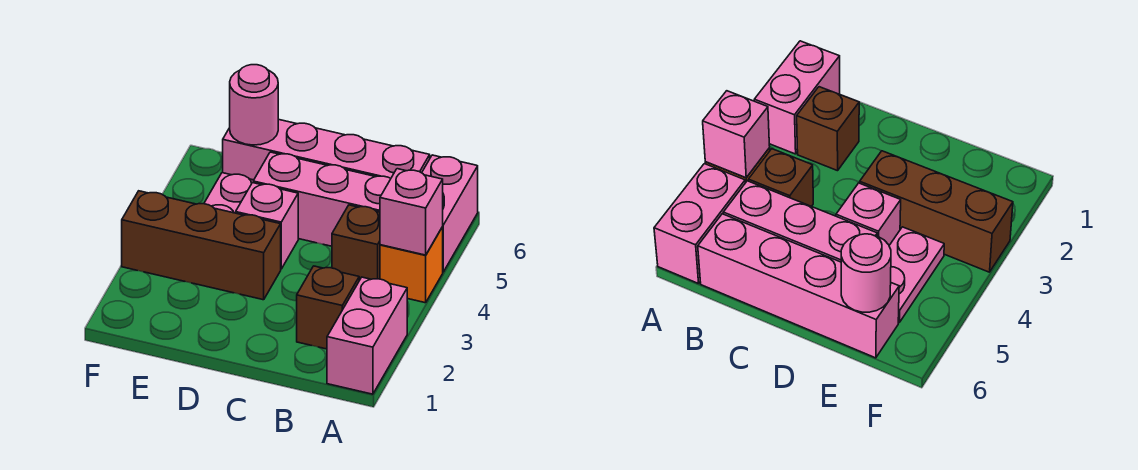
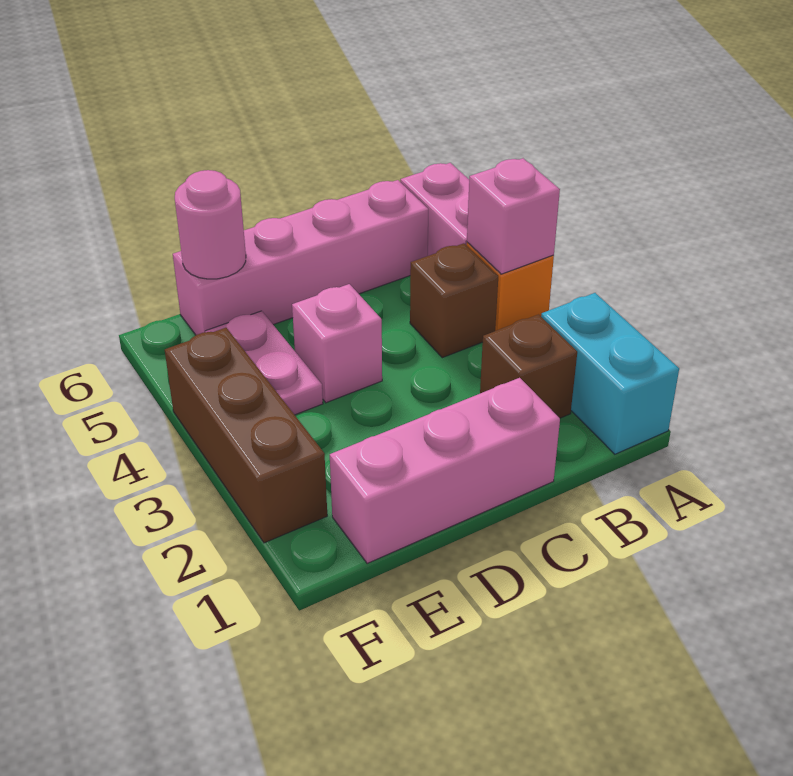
pink 1x2 brick [327,277,407,394] -> cyan 1x2 brick [541,293,679,454]
pink 1x3 brick [253,152,391,246] -> pink 1x3 brick moved to [330,378,560,564]
brown 1x3 brick [122,191,281,300] -> brown 1x3 brick turned to [165,328,327,543]

